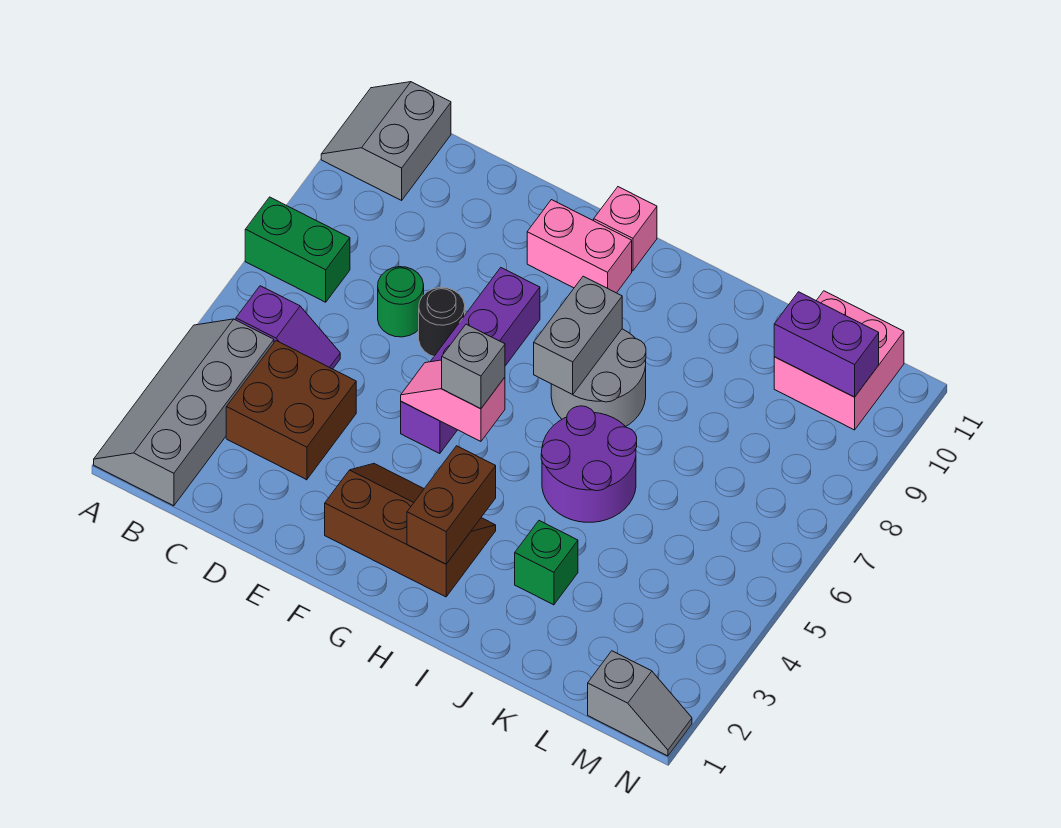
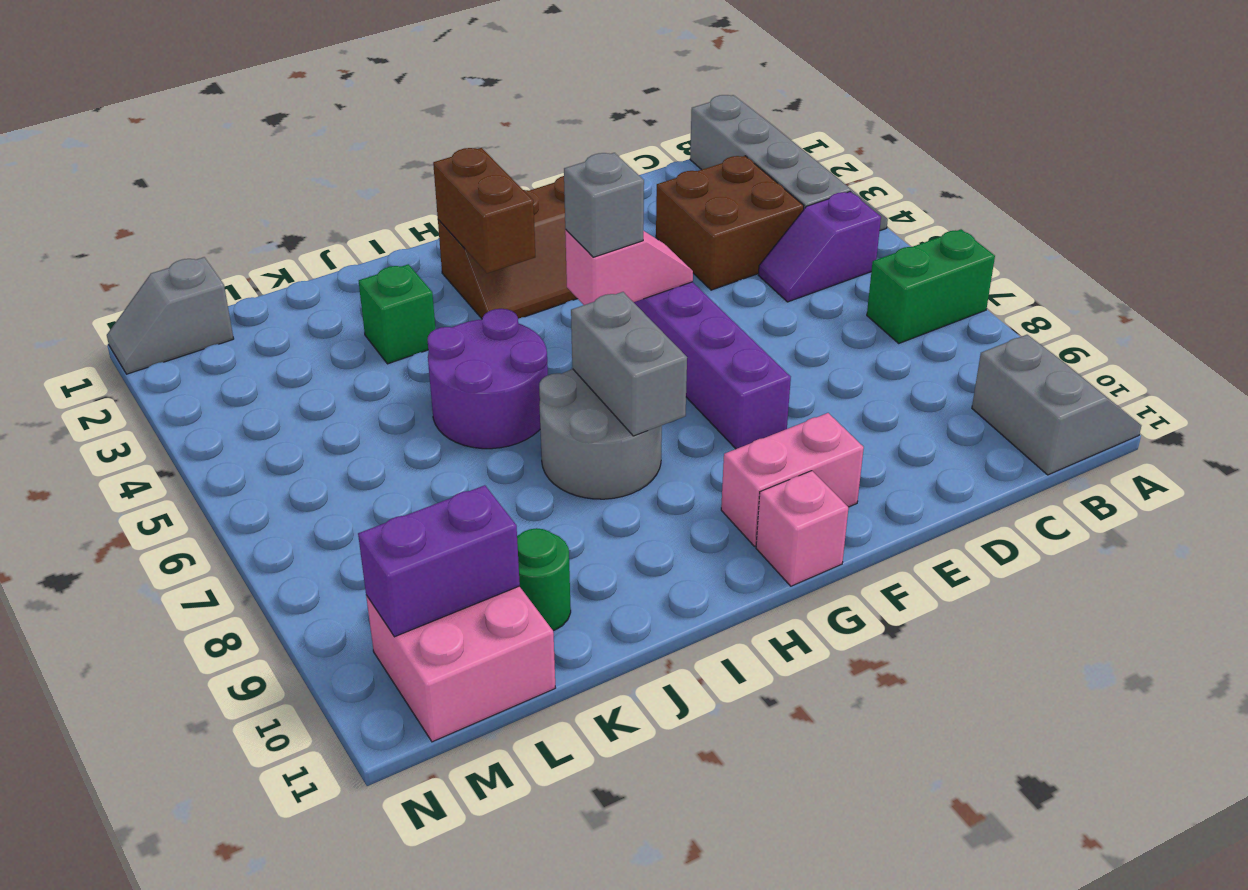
green 1x1 round brick [378,267,424,337] -> green 1x1 round brick moved to [517,528,571,631]
black 1x1 round brick [419,288,465,356] -> none

